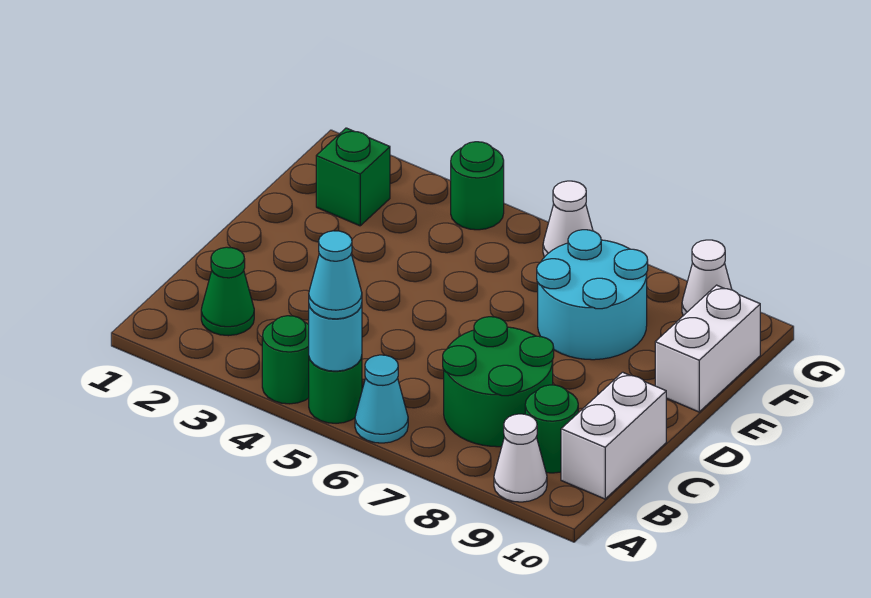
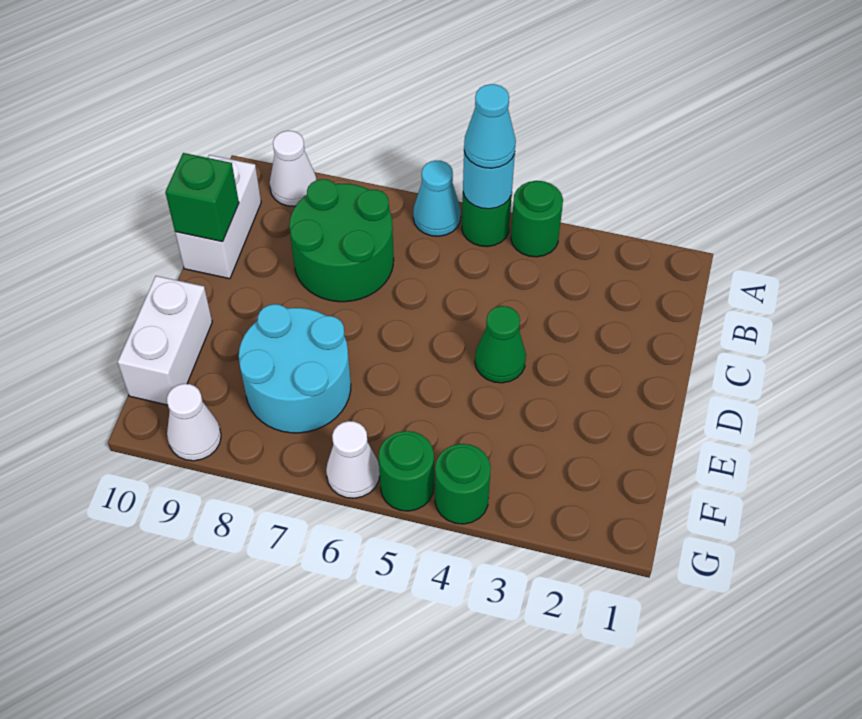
green 1x1 cone [201,247,254,336] -> green 1x1 cone moved to [475,306,526,383]
green 1x1 round brick [525,385,578,473] -> green 1x1 round brick moved to [379,431,434,511]
green 1x1 brick [316,128,390,226] -> green 1x1 brick moved to [165,153,239,242]

